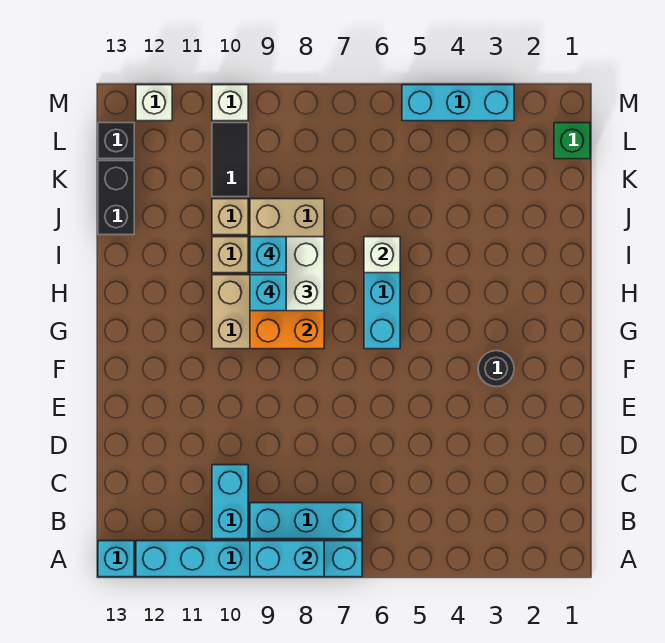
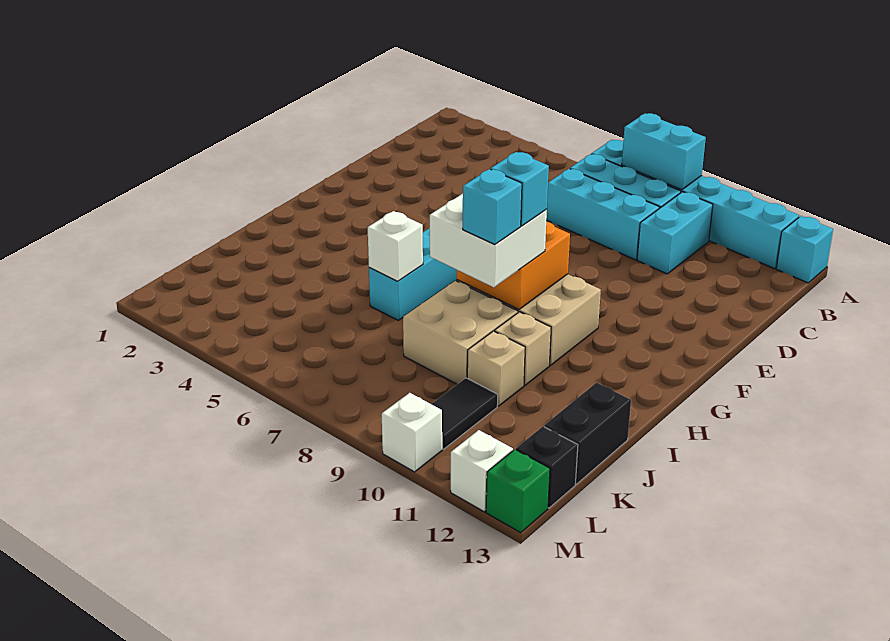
black 1x1 round brick [478,351,514,387] -> none
green 1x1 brick [554,123,590,159] -> green 1x1 brick moved to [486,449,550,533]
cyan 1x3 brick [402,85,514,121] -> cyan 1x3 brick moved to [546,169,660,260]

